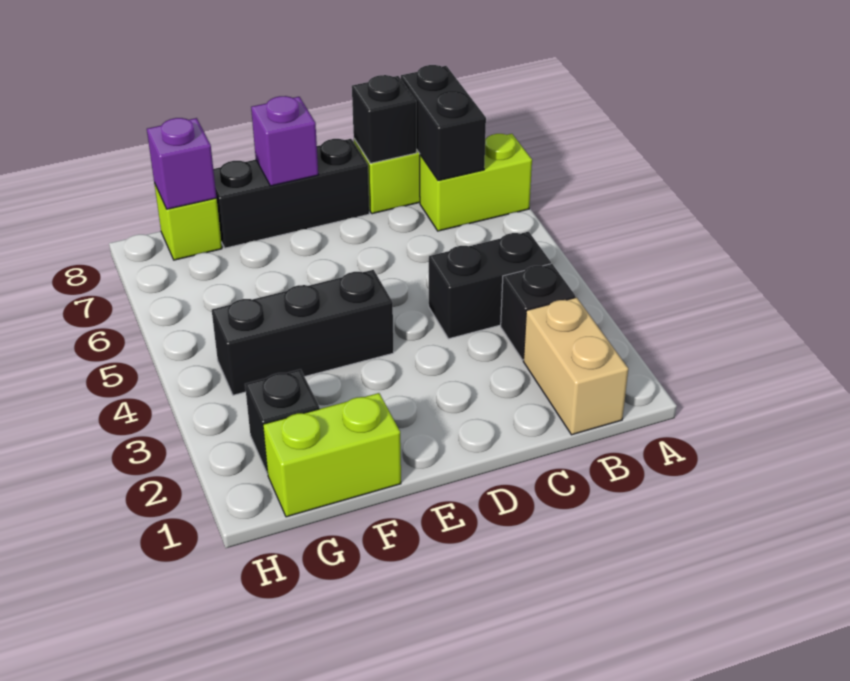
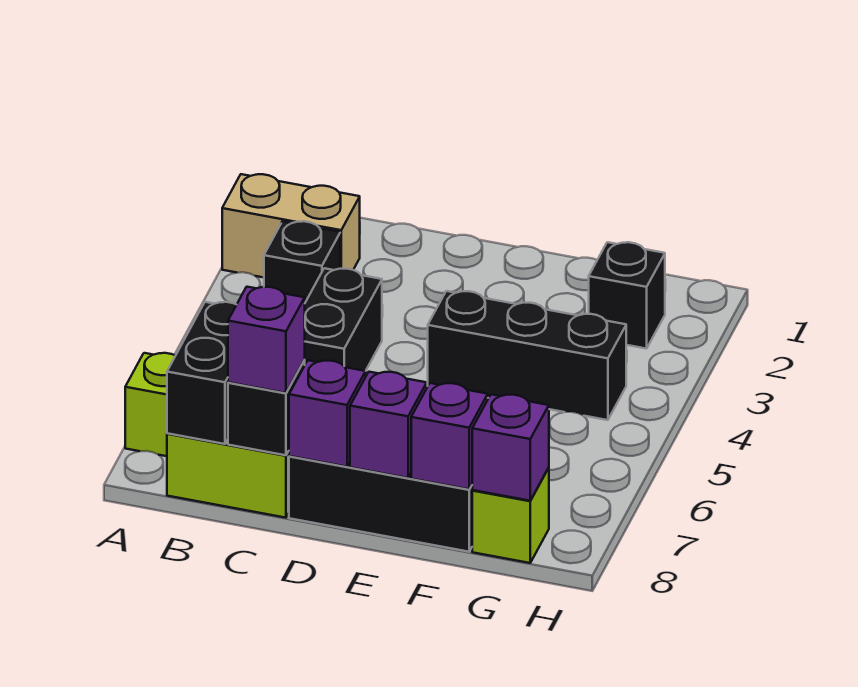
tan 1x2 brick [523,297,628,435] -> tan 1x2 brick turned to [222,174,360,278]
black 1x2 brick [429,232,551,339] -> black 1x2 brick turned to [304,268,382,371]
none -> purple 1x1 brick [228,287,305,393]
none -> purple 1x1 brick [289,360,366,467]
lime 1x2 brick [263,393,401,517] -> none
none -> purple 1x1 brick [411,383,488,489]

